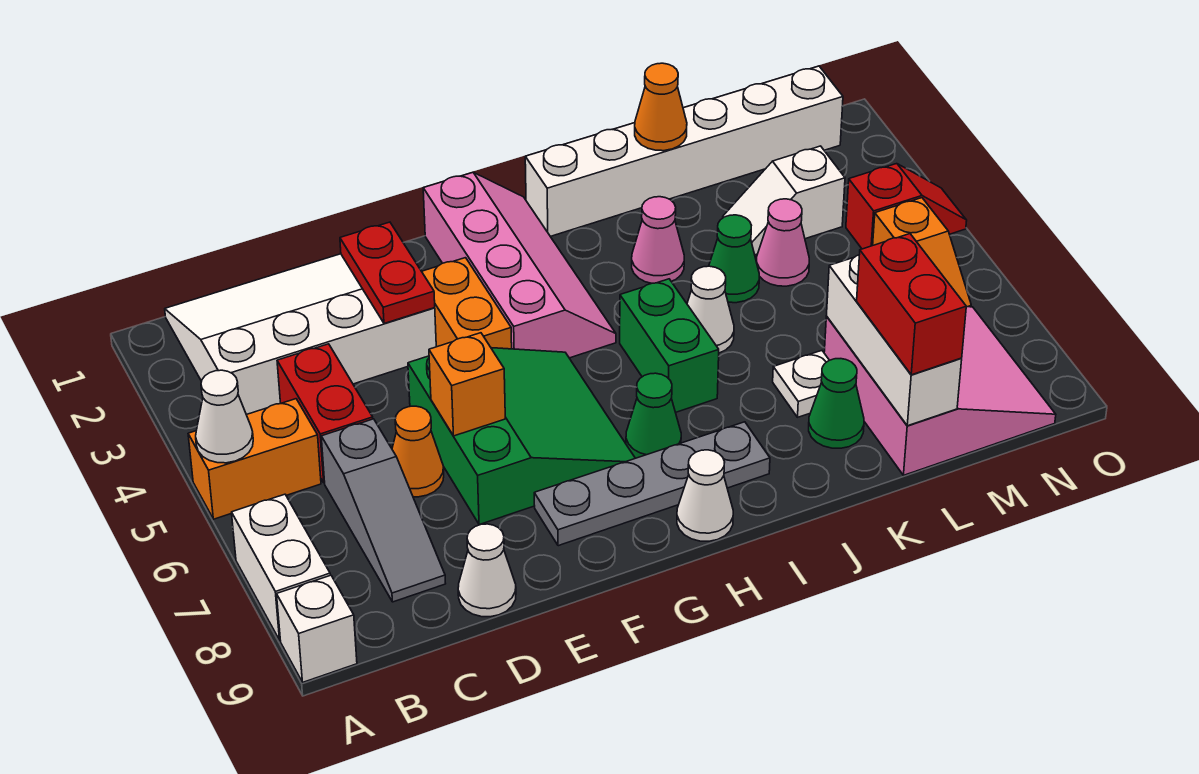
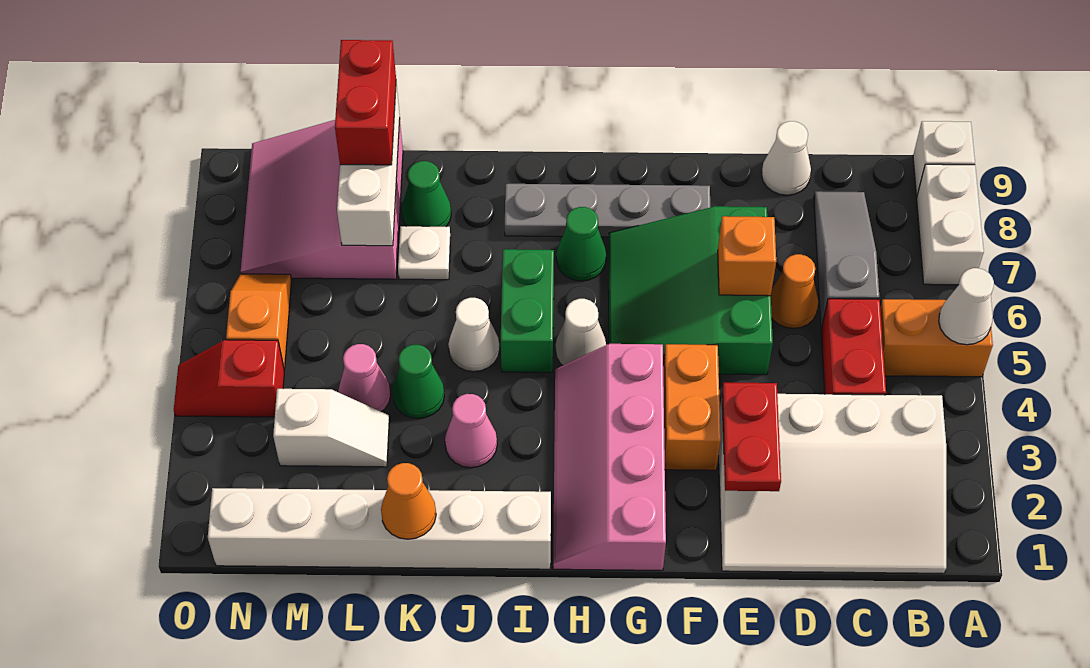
white 1x1 cone [677,450,733,541] -> white 1x1 cone moved to [555,299,606,365]

